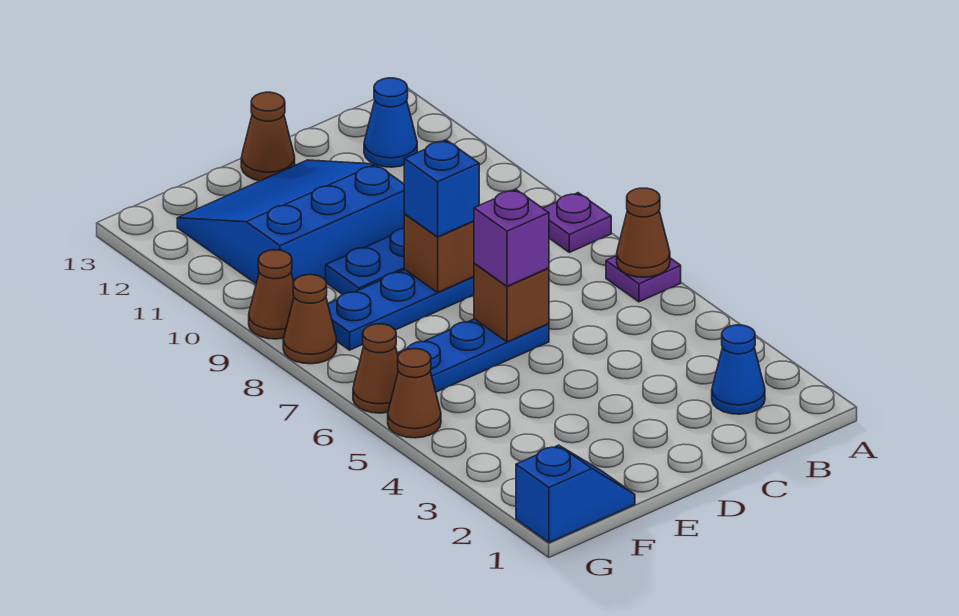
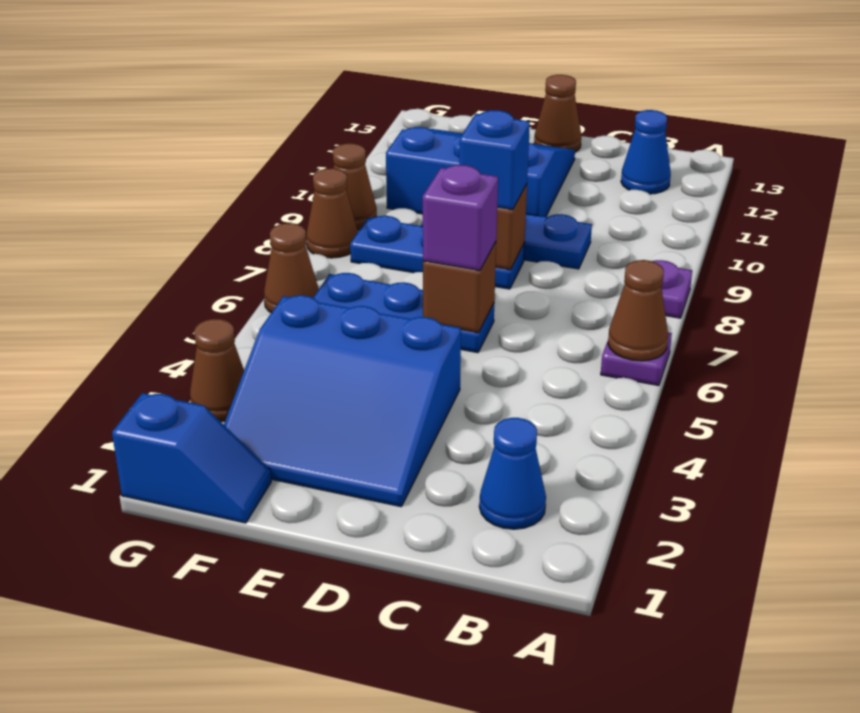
none -> blue 3x3 slope [224,295,461,507]
brown 1x1 cone [388,349,441,438] -> brown 1x1 cone moved to [190,319,244,422]

